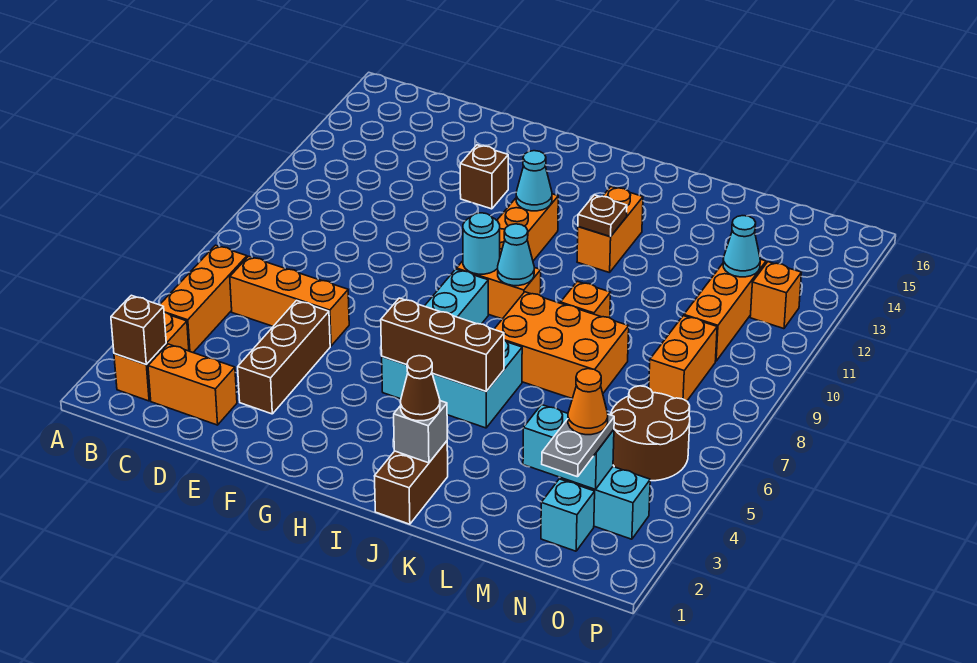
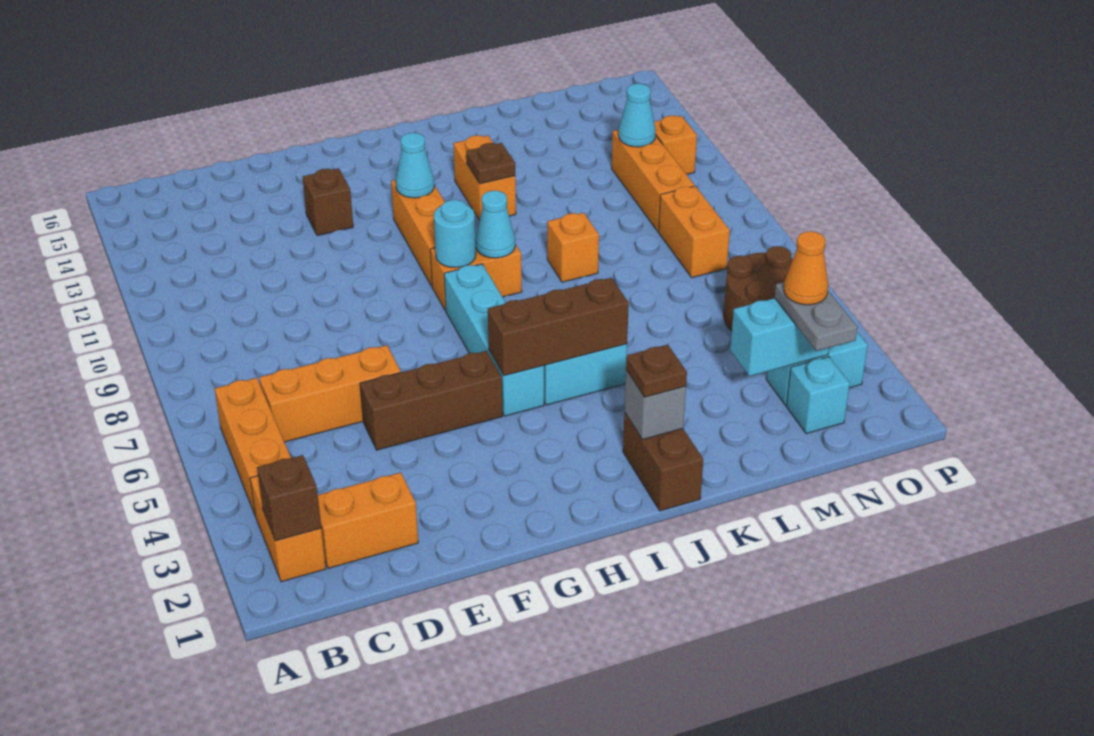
brown 1x3 brick [238,301,330,414] -> brown 1x3 brick turned to [360,351,503,450]
brown 1x1 cone [401,356,440,421] -> brown 1x1 plate [626,345,687,397]
orange 2x3 brick [494,292,629,398] -> none

